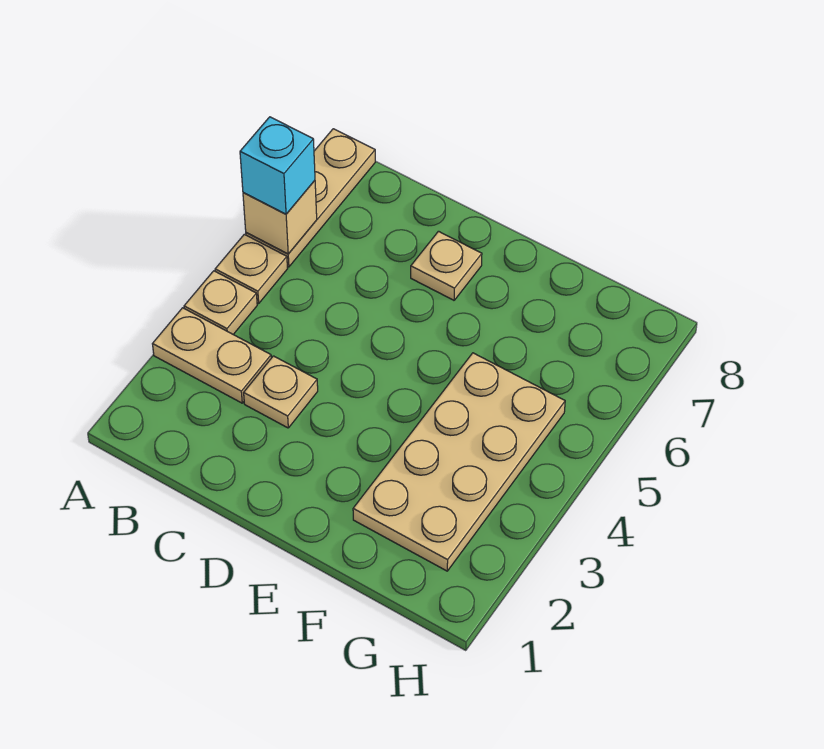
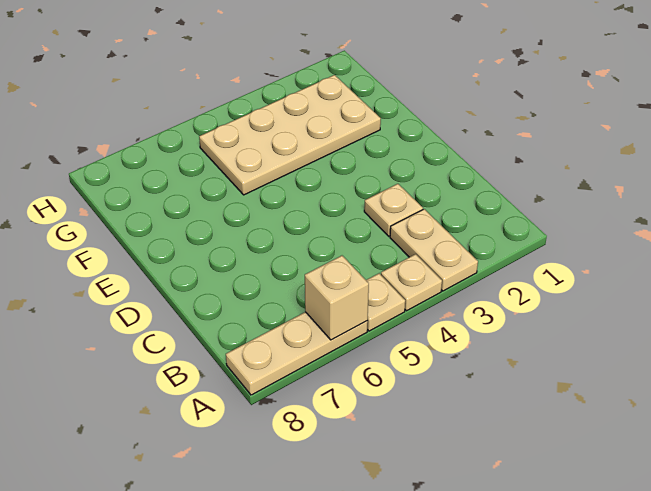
cyan 1x1 brick [240,117,315,214] -> none
tan 1x1 plate [411,231,482,300] -> none

